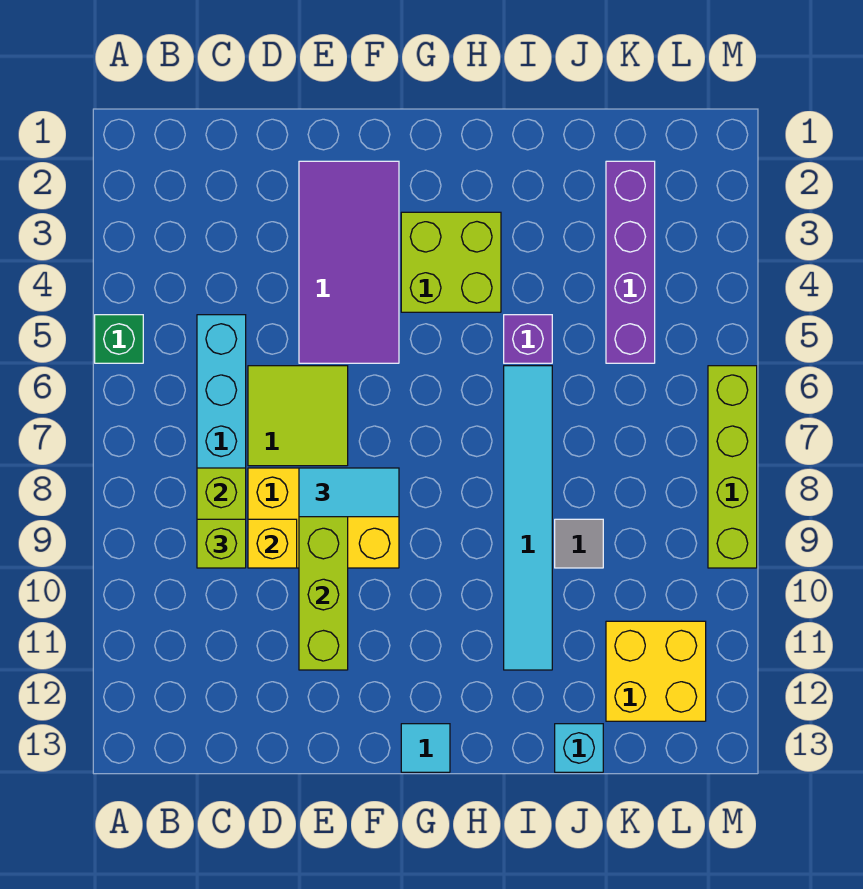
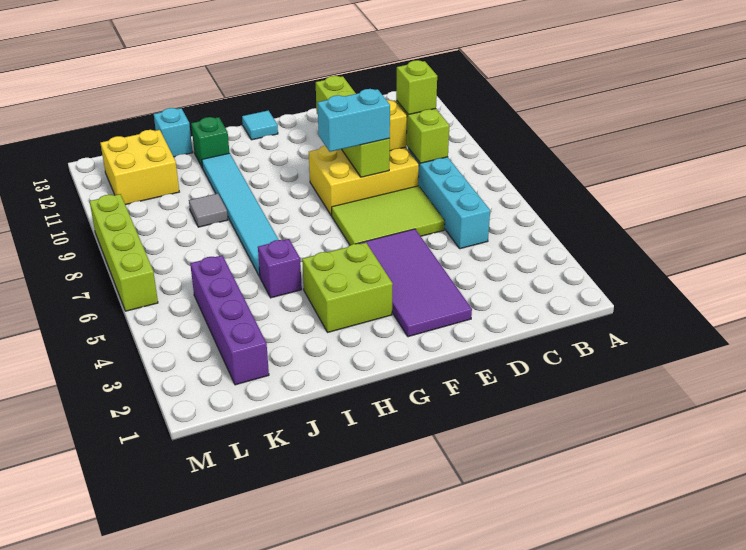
green 1x1 brick [95,315,143,363] -> green 1x1 brick moved to [191,117,229,168]
lime 2x2 tile [248,366,348,466] -> lime 2x3 tile [332,186,445,245]
cyan 1x2 tile [299,468,399,517] -> cyan 1x2 brick [317,89,390,152]

